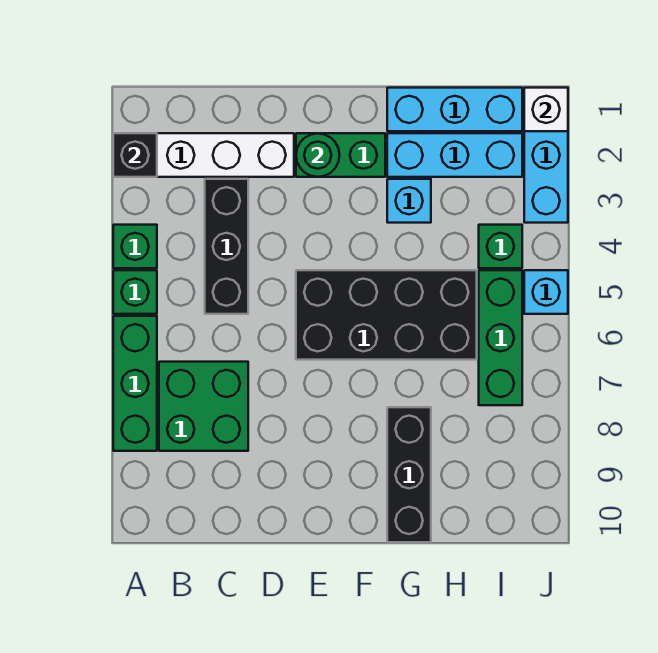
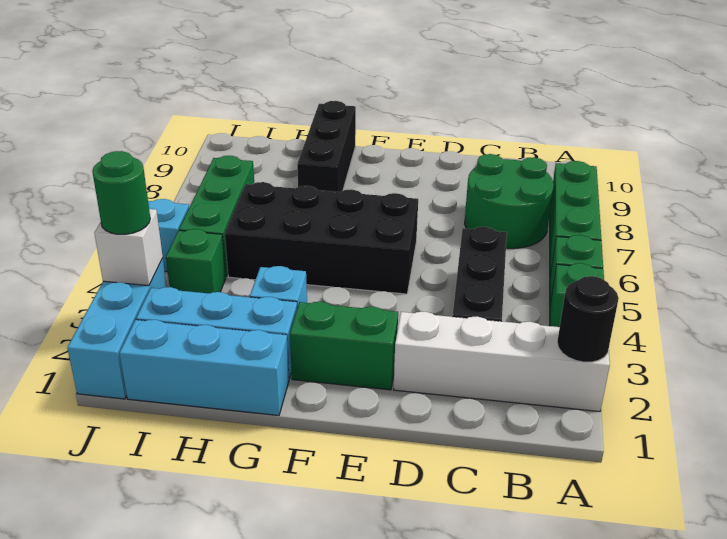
black 1x1 brick [113,133,157,177] -> black 1x1 round brick [557,276,619,362]
green 2x2 brick [159,362,248,451] -> green 2x2 round brick [465,154,554,249]
green 1x1 round brick [296,133,340,177] -> green 1x1 round brick moved to [92,151,150,234]
white 1x1 brick [524,88,568,131] -> white 1x1 brick moved to [94,209,163,286]

